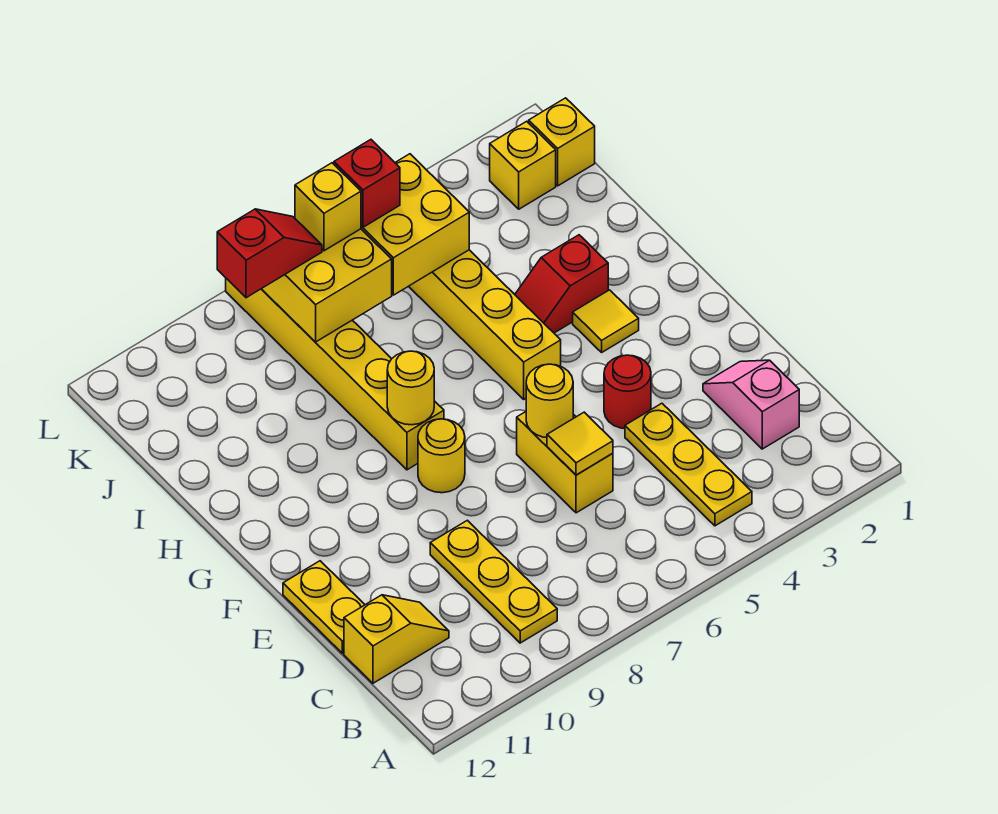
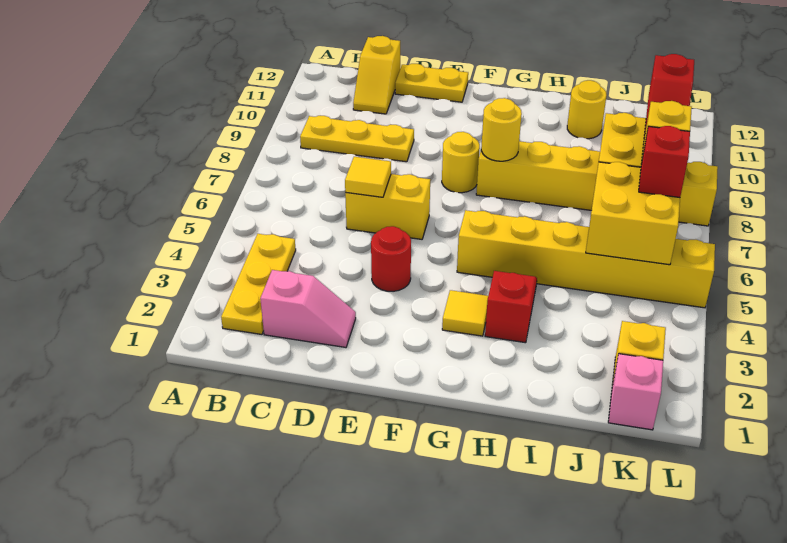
yellow 1x3 plate [625,403,752,526] -> yellow 1x3 plate turned to [221,234,296,334]
yellow 1x1 round brick [526,364,573,438] -> yellow 1x1 round brick moved to [567,80,607,139]
yellow 1x1 brick [529,98,595,186] -> pink 1x1 brick [608,354,663,430]

